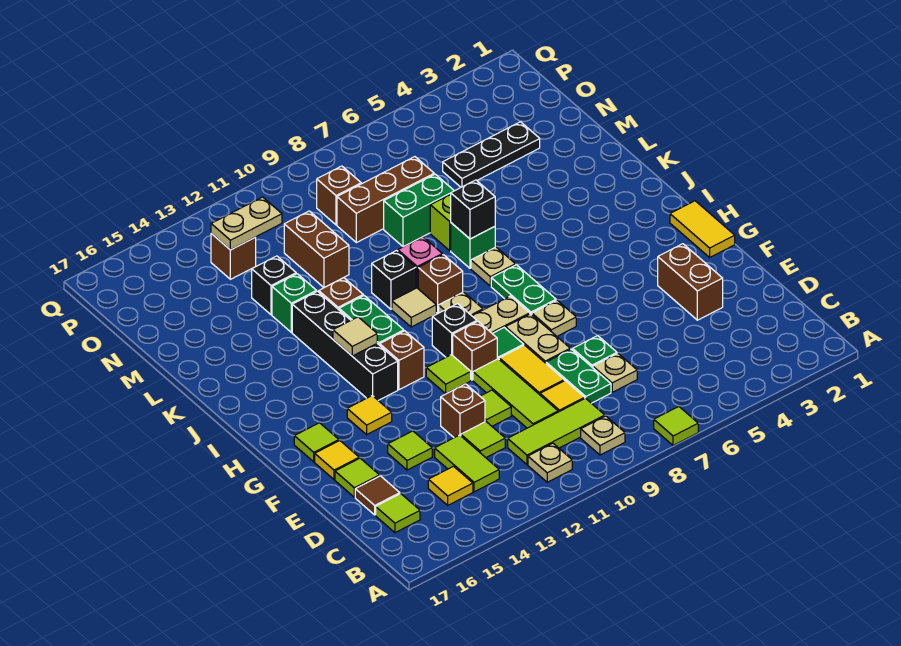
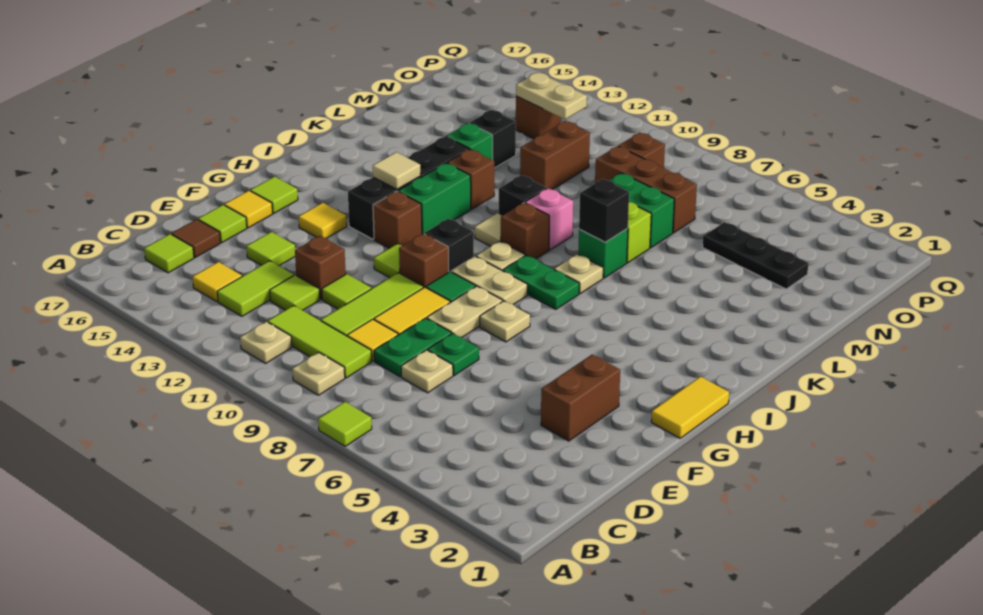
green 1x2 plate [491,265,556,314] -> green 1x2 plate turned to [503,255,579,309]

